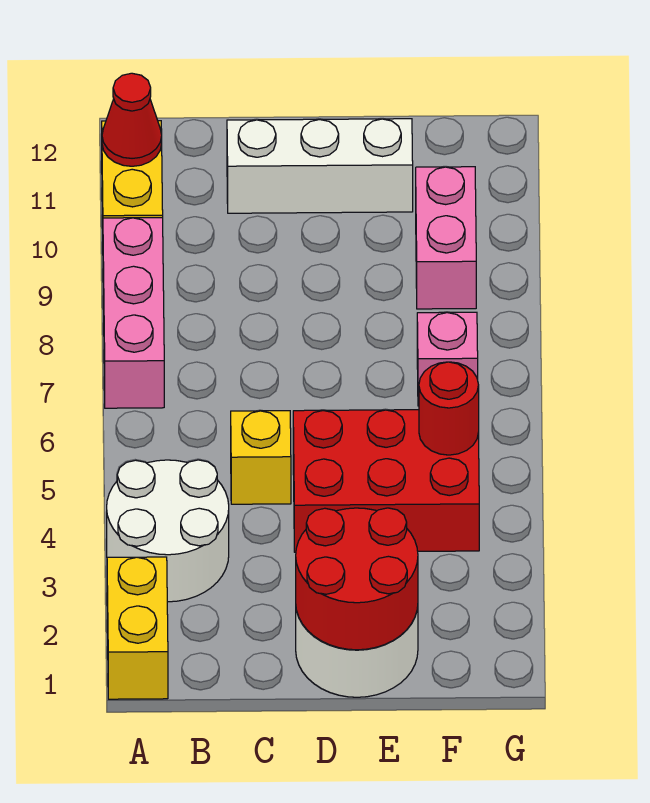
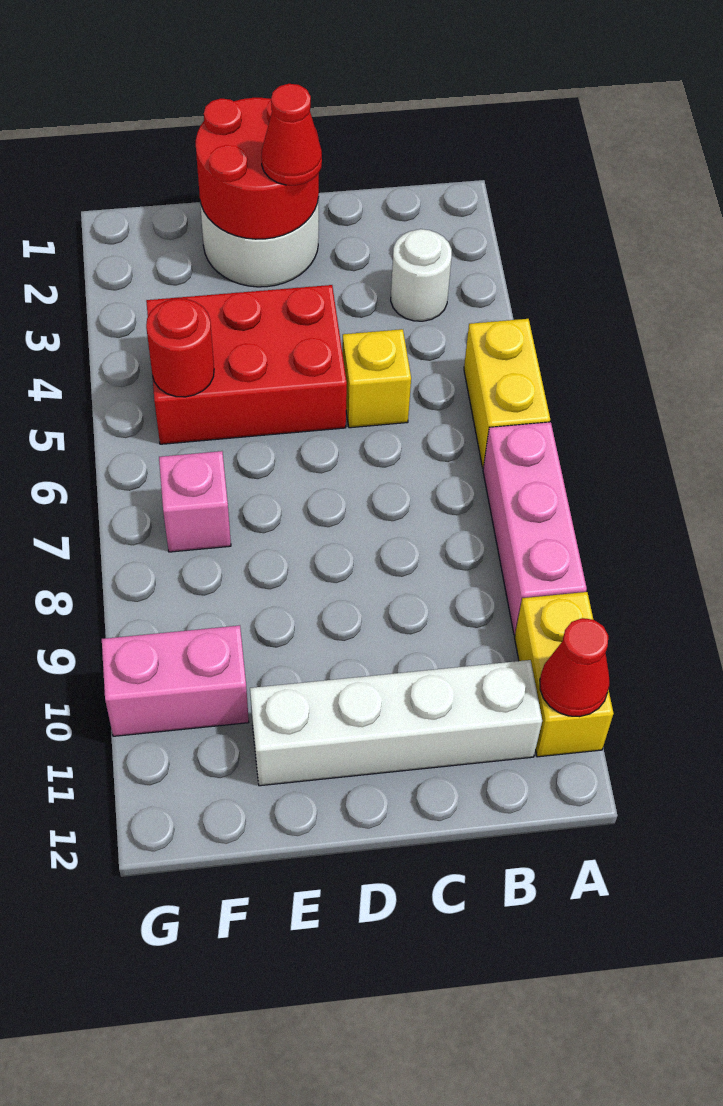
yellow 1x2 brick [107,557,168,699] -> yellow 1x2 brick moved to [464,319,550,468]
white 2x2 round brick [107,460,229,602] -> white 1x1 round brick [391,229,452,321]
white 1x3 brick [227,119,413,213] -> white 1x4 brick [250,660,542,786]
none -> red 1x1 cone [261,84,322,185]
pink 1x2 brick [416,167,476,309] -> pink 1x2 brick turned to [102,625,249,736]

